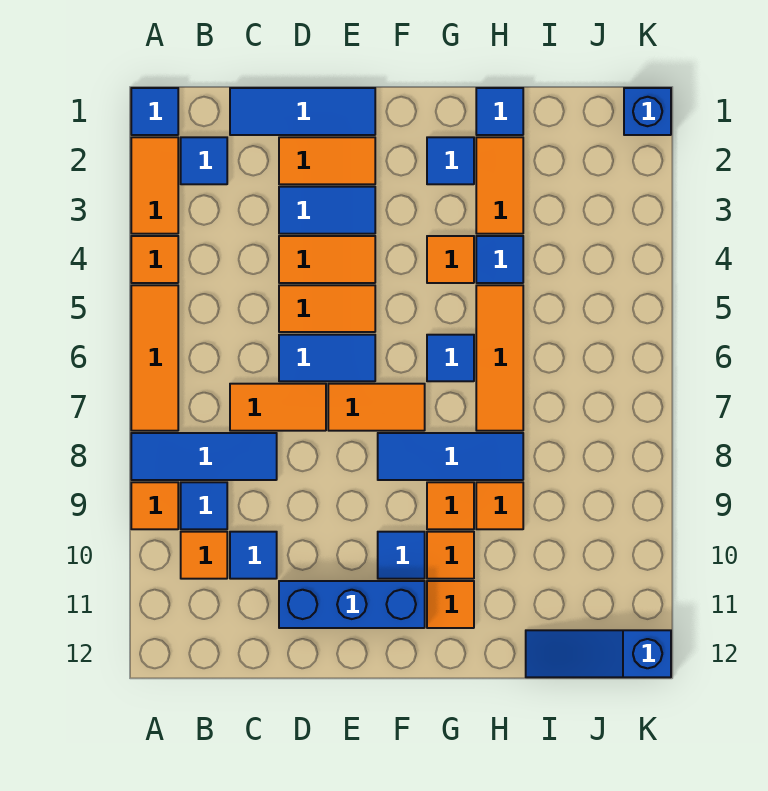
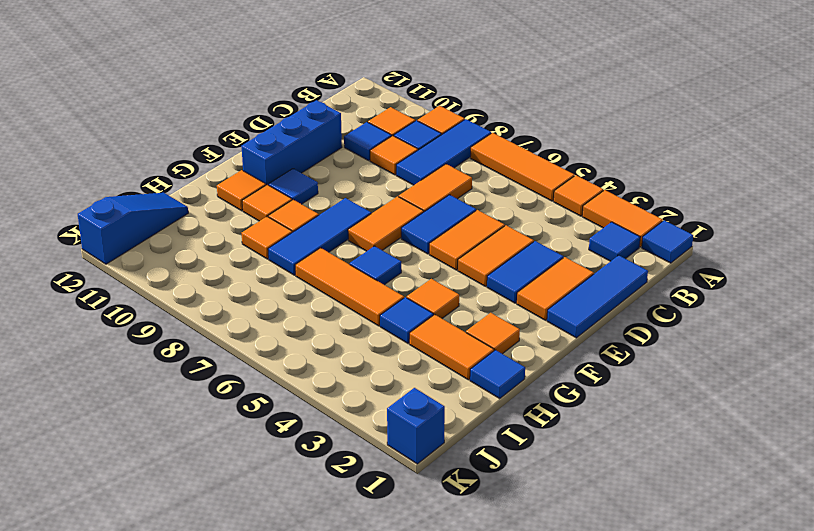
none -> orange 1x1 tile [370,136,418,175]
blue 1x1 tile [427,137,474,184] -> orange 1x1 tile [466,313,520,354]

